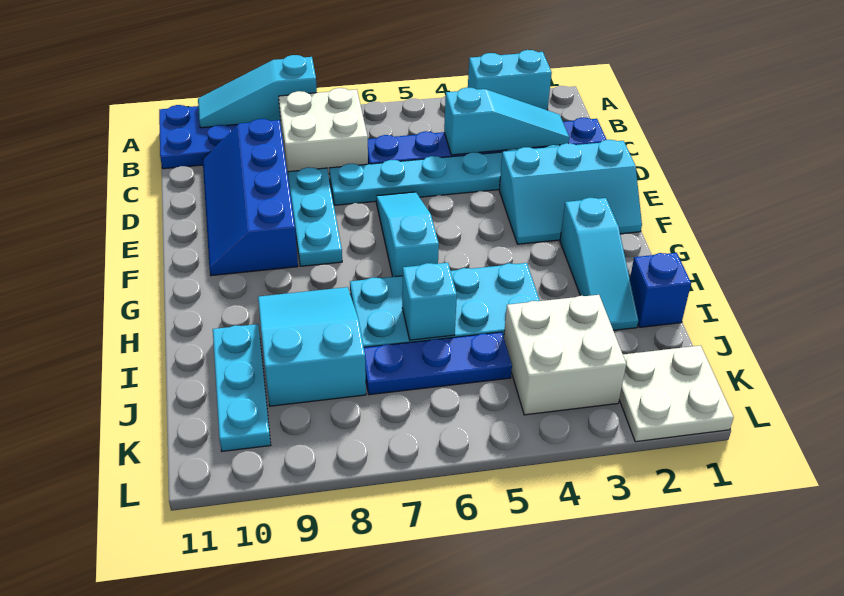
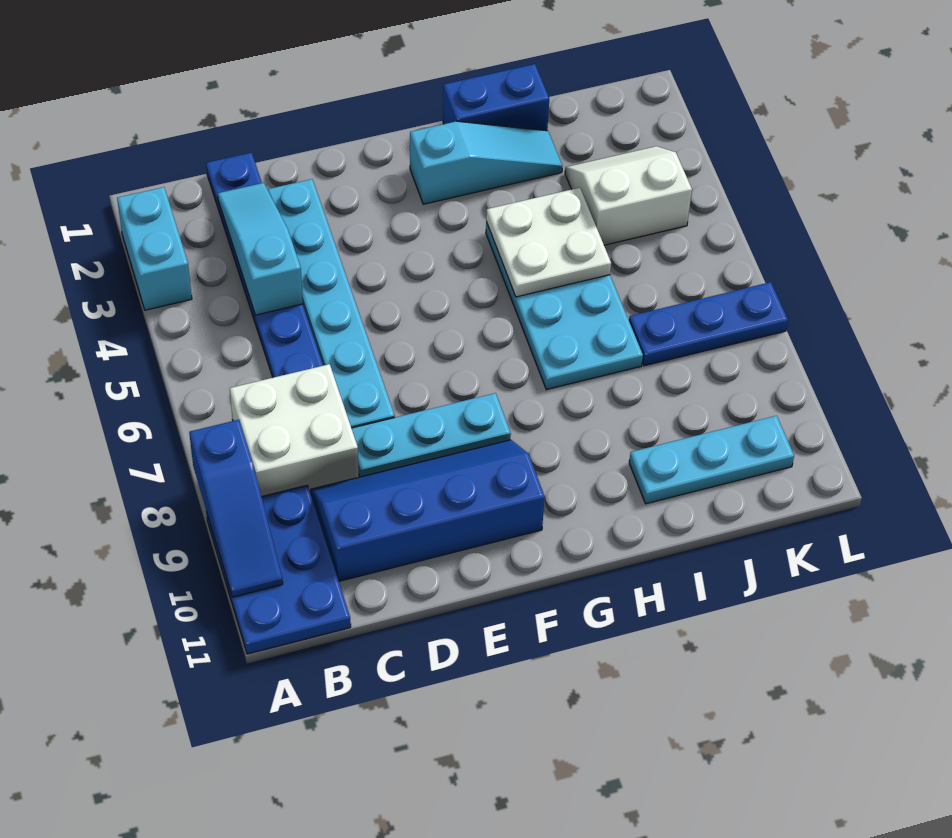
cyan 1x3 slope [198,55,317,128] -> blue 1x3 slope [189,420,283,597]
blue 2x4 slope [203,119,298,276] -> blue 2x4 slope turned to [310,440,545,581]
cyan 2x3 slope [499,140,642,244] -> none
cyan 1x3 slope [376,192,439,277] -> none
cyan 2x3 slope [258,287,366,406] -> none
blue 1x1 brick [630,253,691,327] -> blue 1x2 brick [443,64,549,131]
cyan 1x1 brick [402,263,457,340] -> none
white 2x2 brick [504,295,626,415] -> white 2x2 slope [565,146,692,245]
blue 1x3 plate [364,332,512,395] -> blue 1x3 plate turned to [629,282,788,366]
white 2x2 plate [619,345,734,442] -> white 2x2 plate moved to [486,188,611,297]

